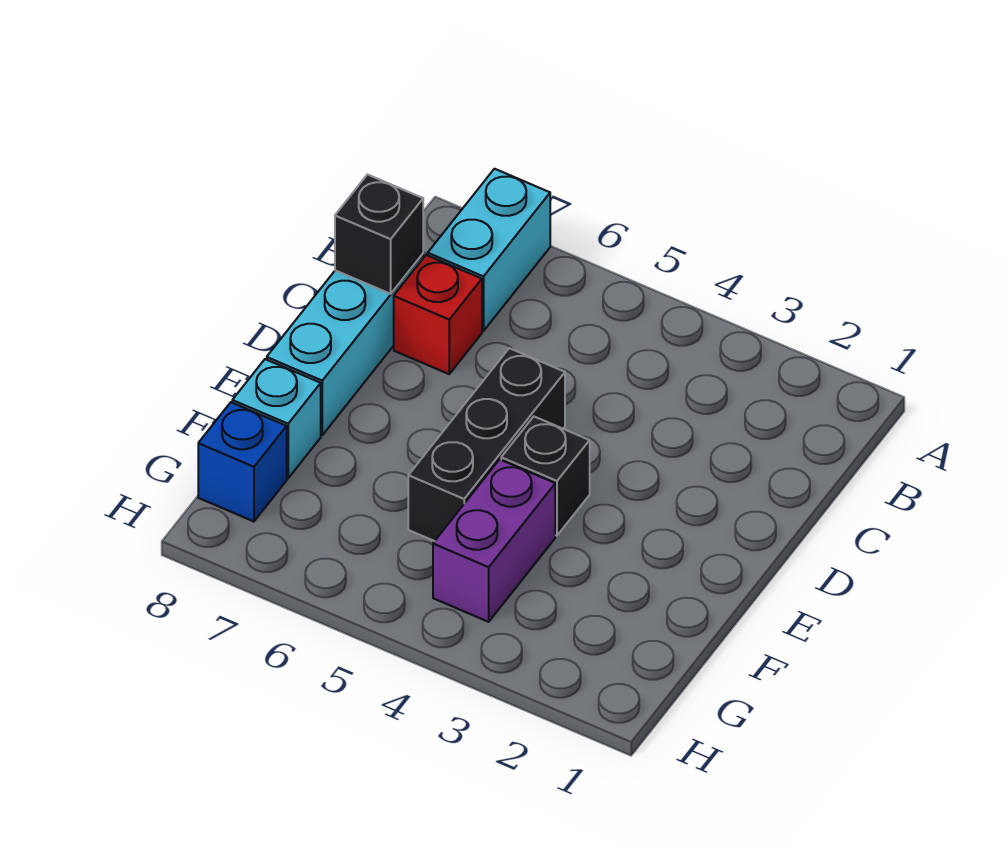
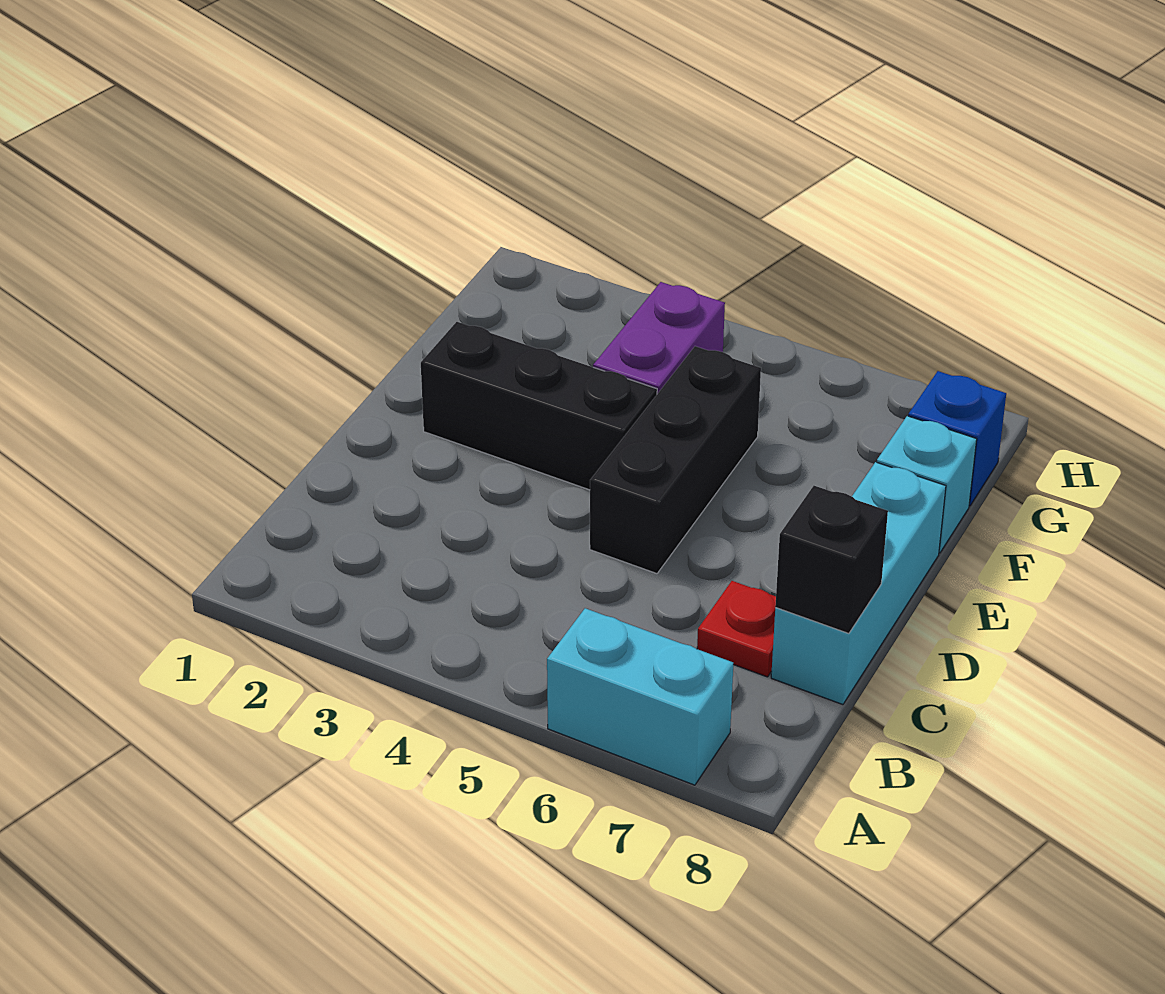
cyan 1x2 brick [428,169,550,331] -> cyan 1x2 brick turned to [547,608,733,785]
red 1x1 brick [394,255,482,374] -> red 1x1 plate [697,581,776,677]
black 1x1 brick [501,417,590,536] -> black 1x3 brick [421,322,657,490]

